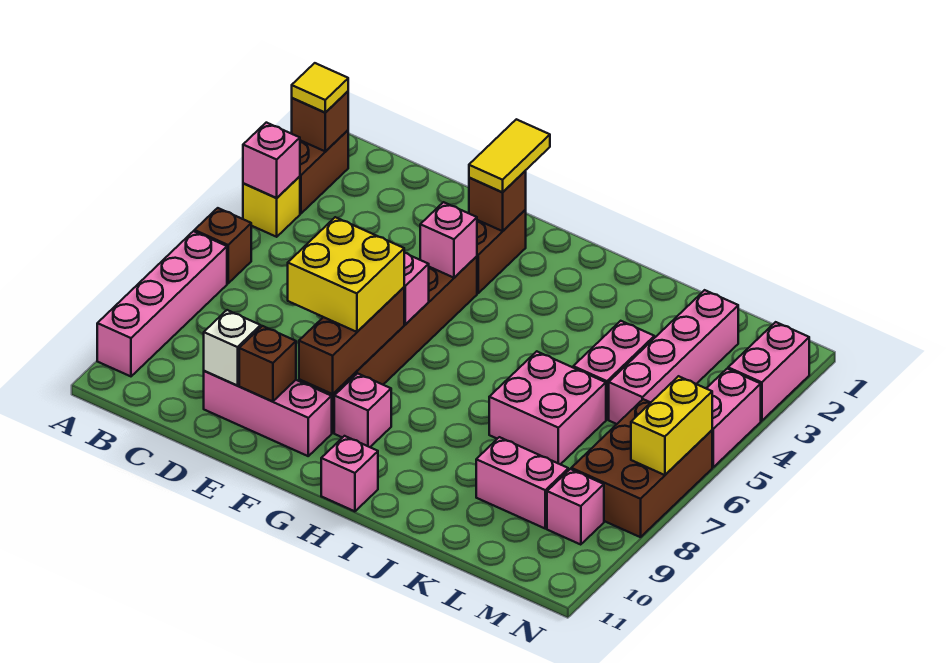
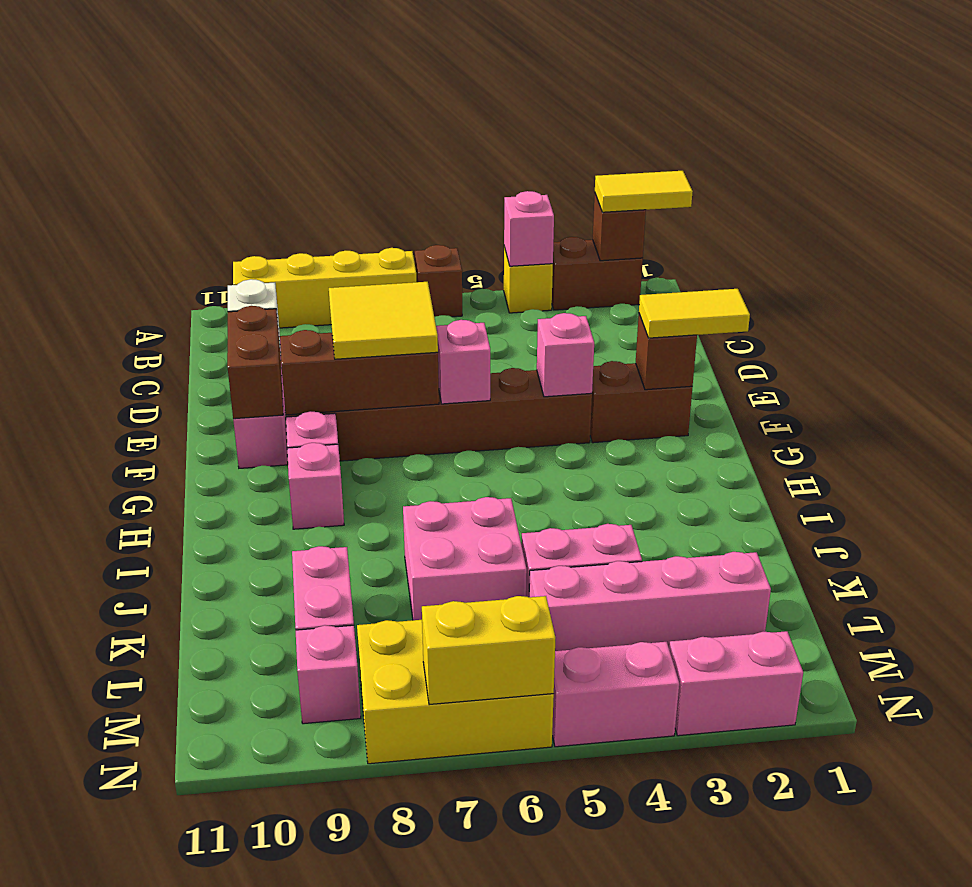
yellow 1x1 tile [292,63,348,113] -> yellow 1x2 tile [595,171,693,212]
pink 1x4 brick [97,231,227,376] -> yellow 1x4 brick [233,248,416,328]
yellow 2x2 brick [288,217,404,332] -> yellow 2x2 tile [329,282,438,359]
brown 1x1 brick [239,326,296,402] -> brown 1x2 brick [227,306,283,419]
pink 1x1 brick [321,436,378,511] -> pink 1x1 brick moved to [287,443,344,529]
brown 2x3 brick [571,399,712,537] -> yellow 2x3 brick [357,620,554,764]

